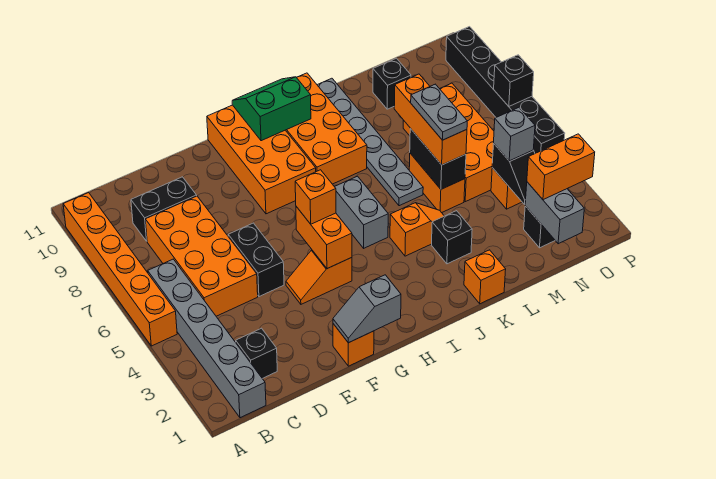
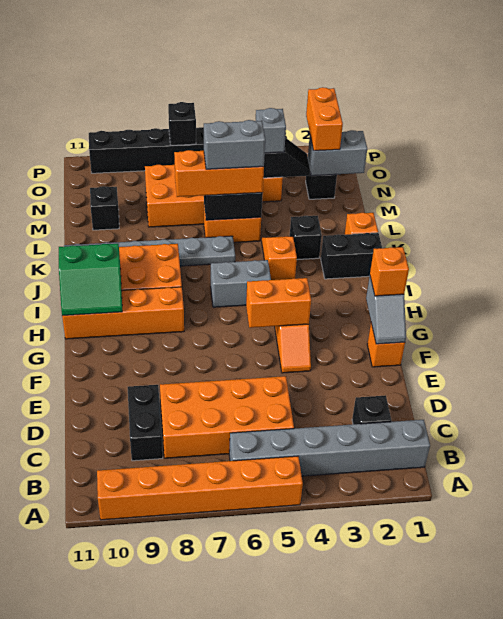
black 1x2 brick [228,223,284,297] -> black 1x2 brick moved to [321,233,382,279]
orange 1x1 brick [295,170,336,224] -> orange 1x1 brick moved to [370,247,409,296]
orange 2x4 brick [207,105,316,214] -> orange 1x4 brick [62,287,184,339]
green 2x2 slope [232,77,311,141] -> green 2x2 slope turned to [59,244,122,316]
grey 1x2 plate [411,84,467,140] -> grey 1x2 brick [203,120,265,169]

